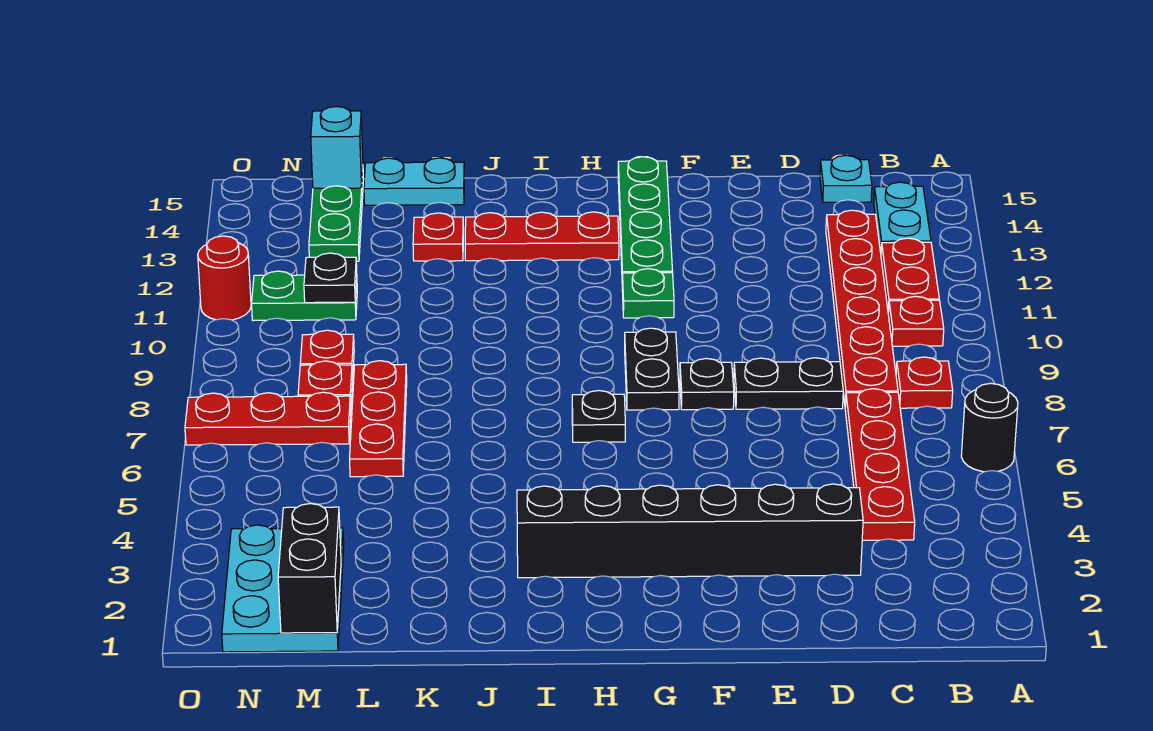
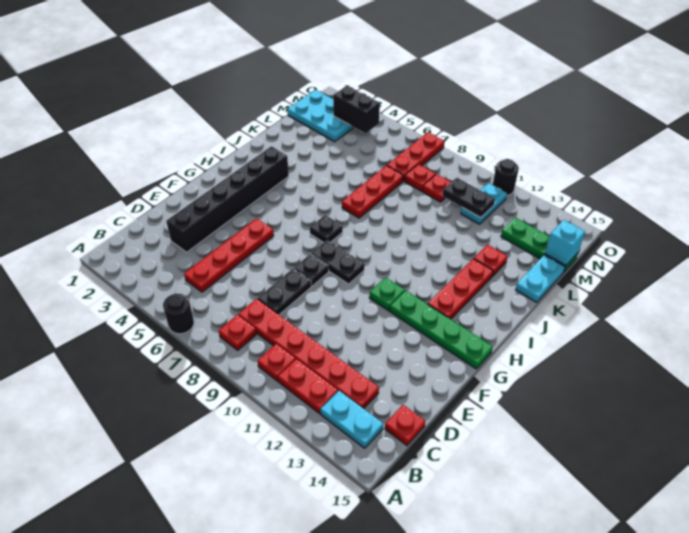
red 1x4 plate [845,389,915,540] -> red 1x4 plate turned to [184,218,274,292]
cyan 1x1 plate [820,155,872,202] -> red 1x1 plate [385,405,425,445]
red 1x3 plate [350,361,407,477] -> red 1x3 plate turned to [342,166,403,218]
black 1x2 brick [278,504,341,633] -> black 1x2 brick moved to [333,86,380,133]
green 1x2 plate [252,271,357,321] -> cyan 1x2 plate [461,183,507,224]
black 1x1 plate [304,253,357,303] -> black 1x2 plate [442,178,495,218]
red 1x1 round brick [198,236,251,320] -> black 1x1 round brick [493,159,519,195]

